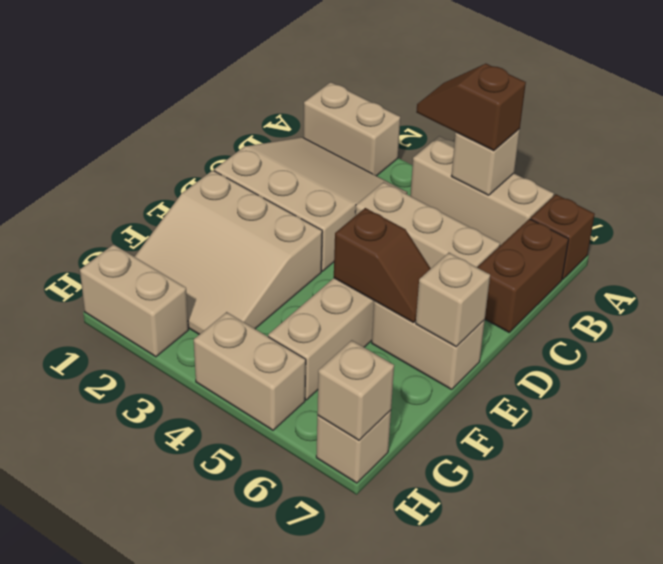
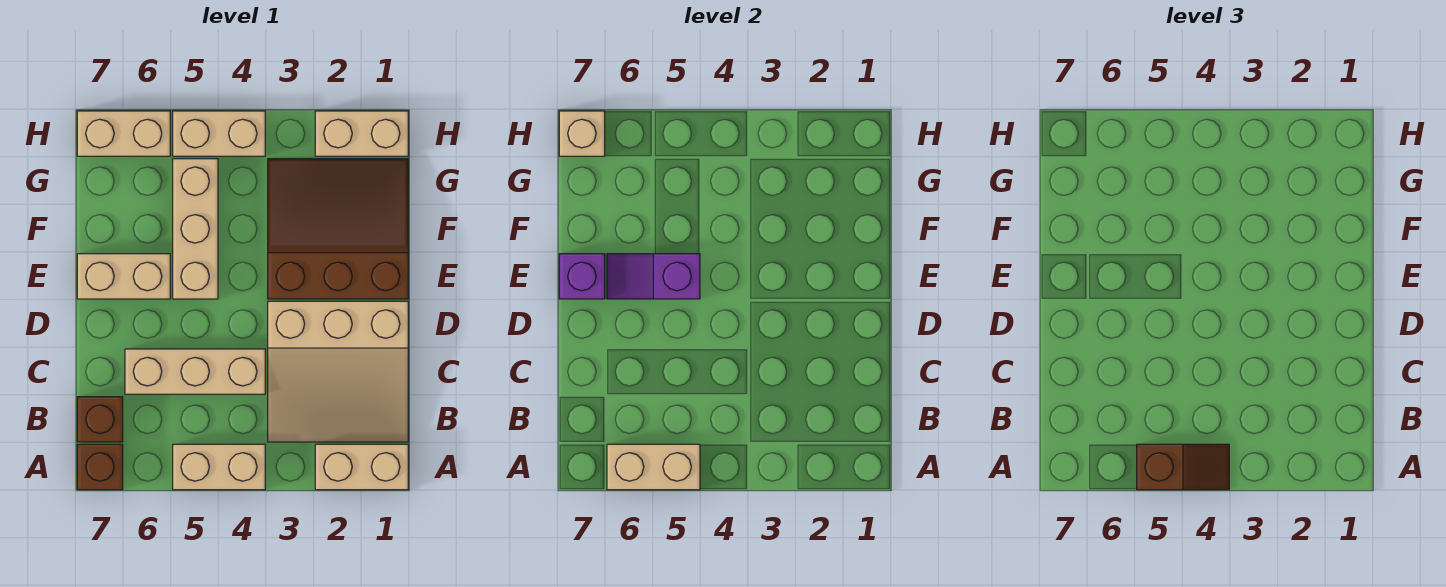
tan 1x3 brick [410,136,554,246] -> tan 1x2 brick [173,444,265,490]
tan 1x1 brick [451,129,520,195] -> tan 1x2 brick [607,444,700,490]
brown 1x2 brick [477,219,569,332] -> brown 1x1 brick [77,397,123,442]
tan 3x3 slope [135,170,322,335] -> brown 3x3 slope [268,159,408,299]
brown 1x2 slope [334,208,431,323] -> purple 1x2 slope [607,254,700,299]
tan 1x1 brick [416,253,490,347] -> purple 1x1 brick [559,254,605,299]
tan 1x1 brick [316,410,391,483] -> tan 1x2 brick [77,111,170,156]

